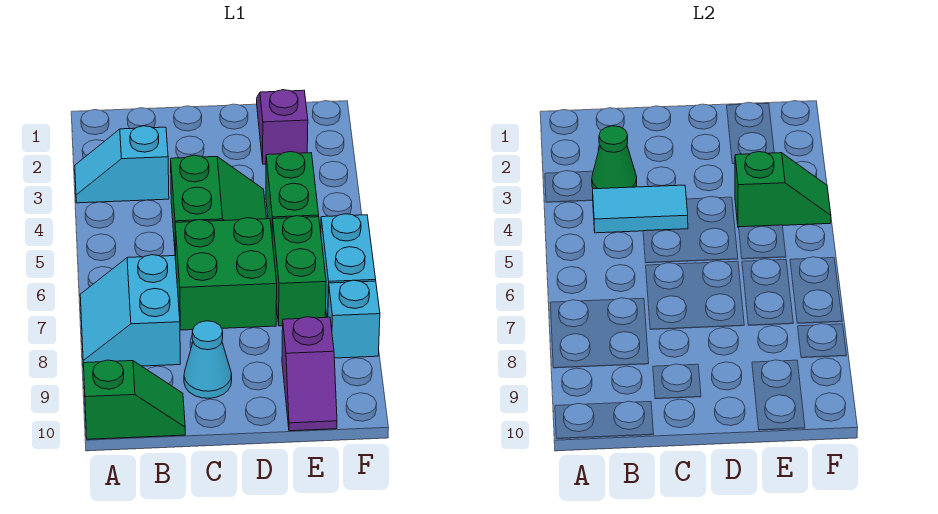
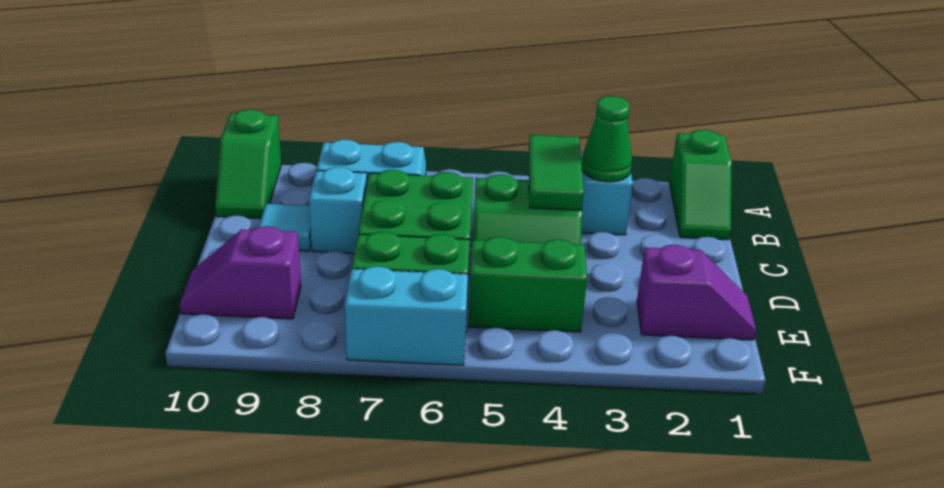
cyan 1x2 tile [593,185,688,233] -> green 1x2 tile [529,135,584,210]
cyan 1x1 cone [184,321,232,398] -> cyan 1x1 tile [259,204,311,251]
green 1x2 slope [735,152,831,227] -> green 1x2 slope moved to [669,130,732,240]
cyan 1x1 brick [328,280,380,358] -> cyan 1x1 brick moved to [309,167,367,253]

